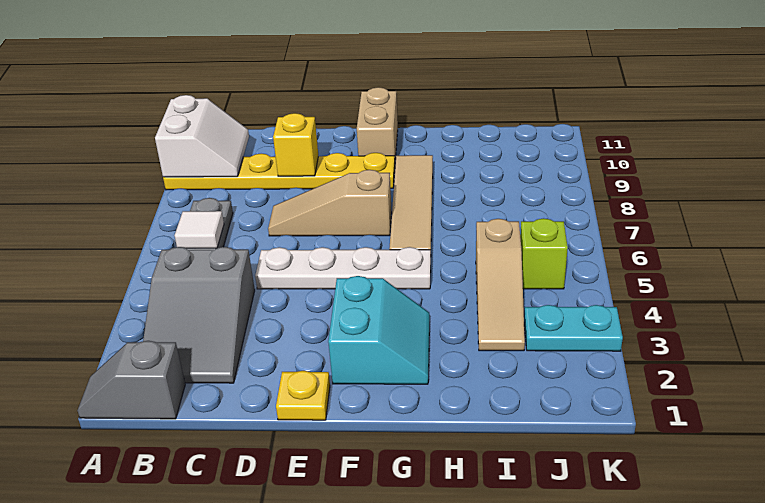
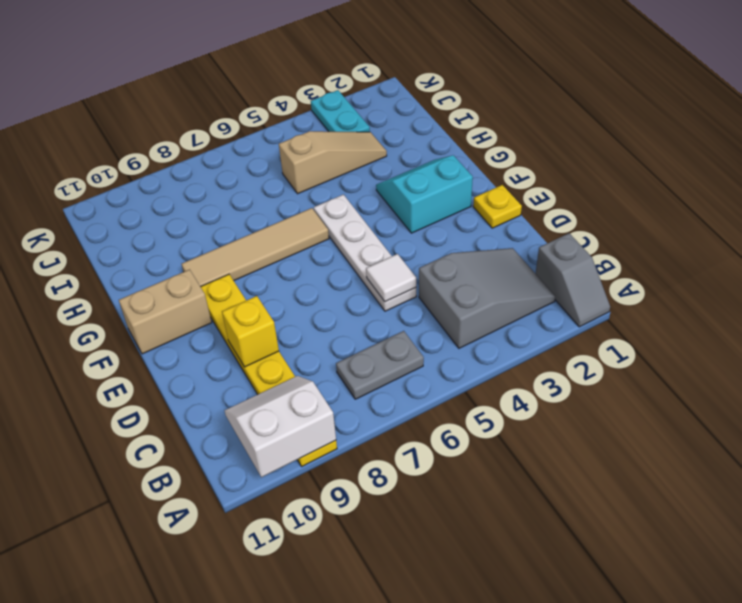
white 1x1 tile [175,211,224,248] -> white 1x1 tile moved to [366,254,416,302]
tan 1x3 slope [268,170,392,236] -> none
lime 1x1 brick [520,218,568,289] -> none

